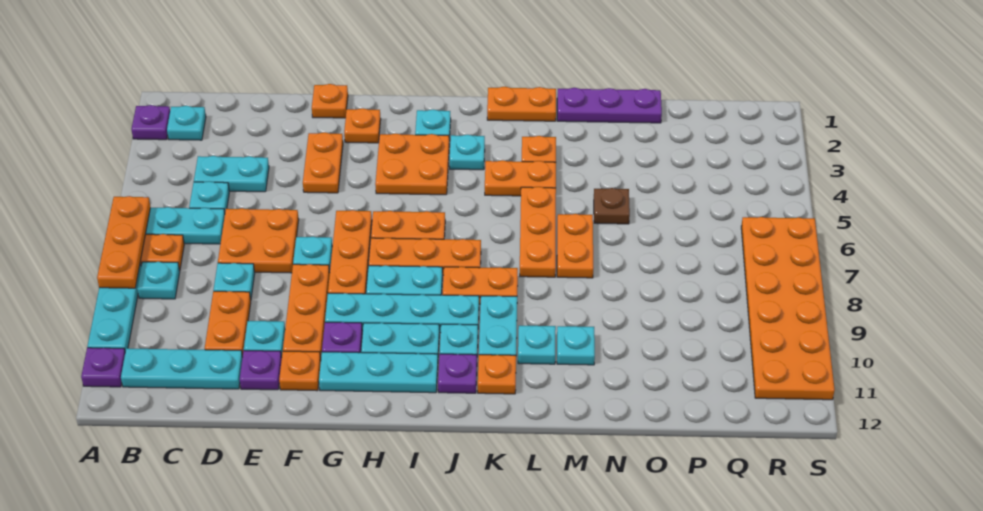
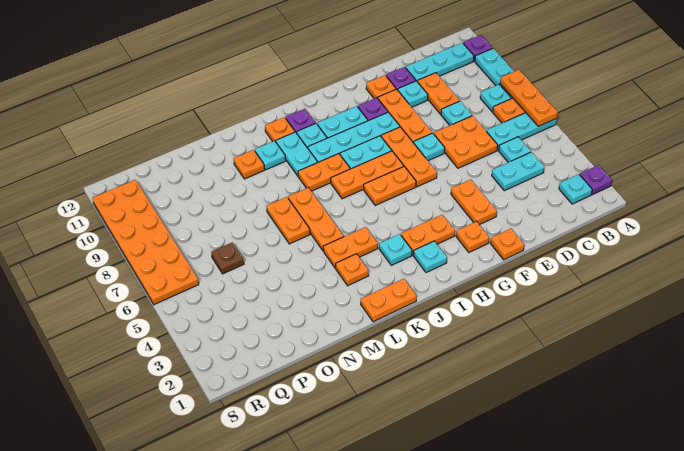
cyan 1x3 plate [319,352,438,393] -> none
orange 2x2 plate [375,134,449,195] -> orange 1x2 plate [401,215,455,255]
purple 1x3 plate [557,88,662,123] -> none
cyan 1x1 plate [557,326,595,365] -> orange 1x1 plate [234,150,265,179]
brown 1x1 plate [594,188,630,224] -> brown 1x1 plate moved to [211,242,244,274]

